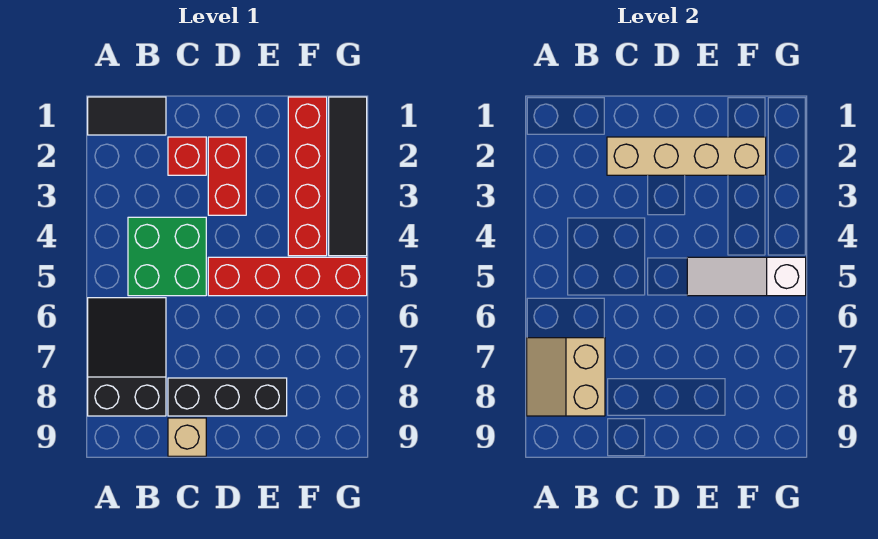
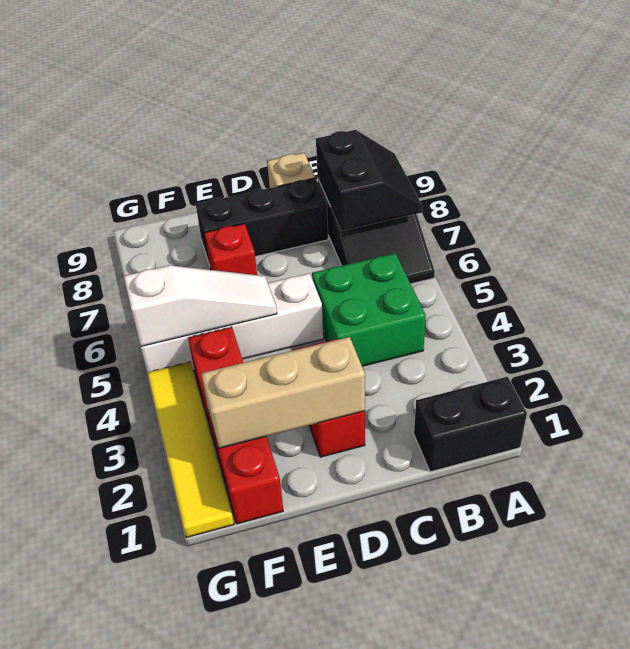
black 1x2 tile [88,97,166,135] -> black 1x2 brick [414,377,527,472]
tan 2x2 slope [527,338,605,416] -> black 2x2 slope [316,130,422,231]
red 1x1 brick [168,137,206,175] -> red 1x1 brick moved to [205,224,257,275]
tan 1x4 brick [607,137,766,175] -> tan 1x3 brick [201,337,365,448]
red 1x4 brick [208,257,367,296] -> white 1x4 brick [141,273,324,372]
black 1x4 tile [329,97,367,256] -> yellow 1x4 tile [147,362,234,538]

